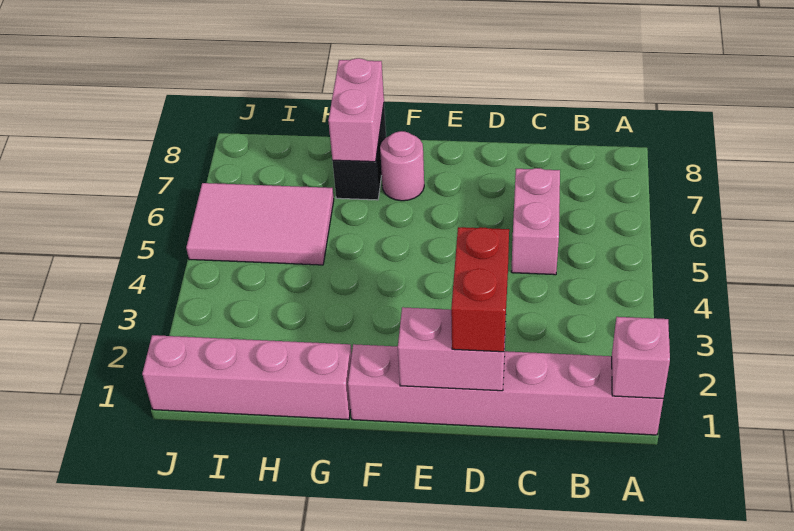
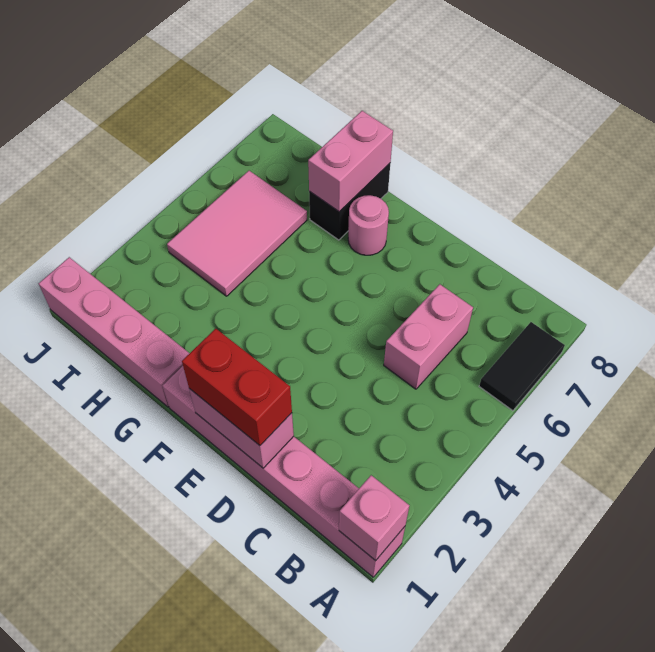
none -> black 1x2 tile [479,322,565,411]
red 1x2 brick [451,227,509,352] -> red 1x2 brick turned to [182,329,292,445]
pink 2x3 tile [186,183,334,265] -> pink 2x3 tile turned to [167,171,307,296]

